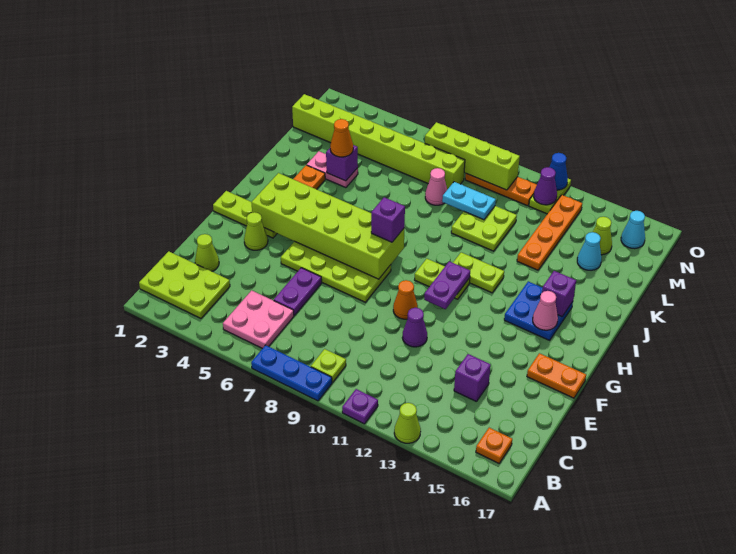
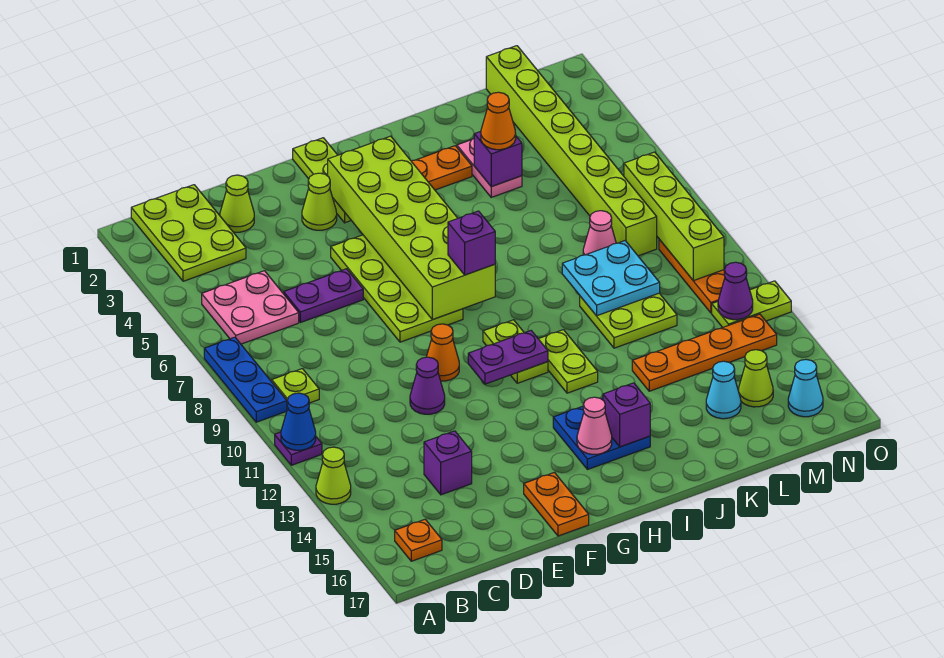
cyan 1x2 plate [442,182,496,220] -> cyan 2x2 plate [562,241,660,316]
blue 1x1 cone [549,153,568,190] -> blue 1x1 cone moved to [281,393,316,450]

